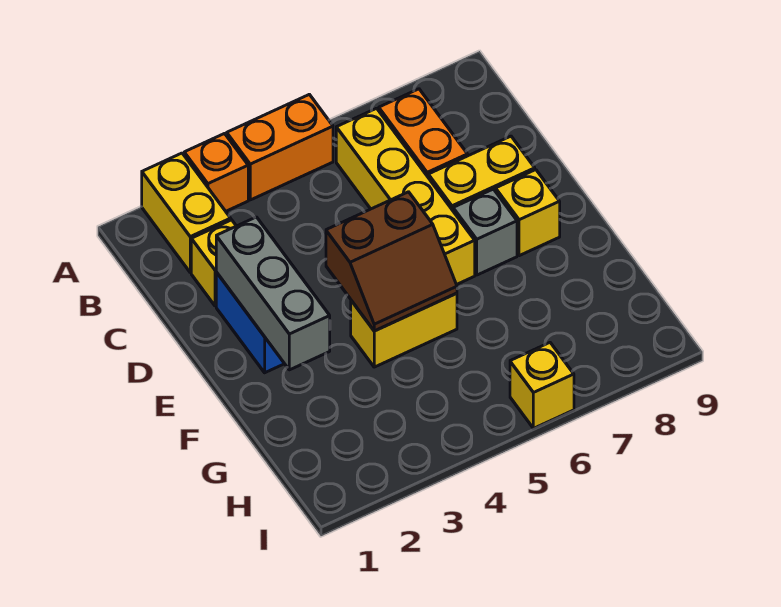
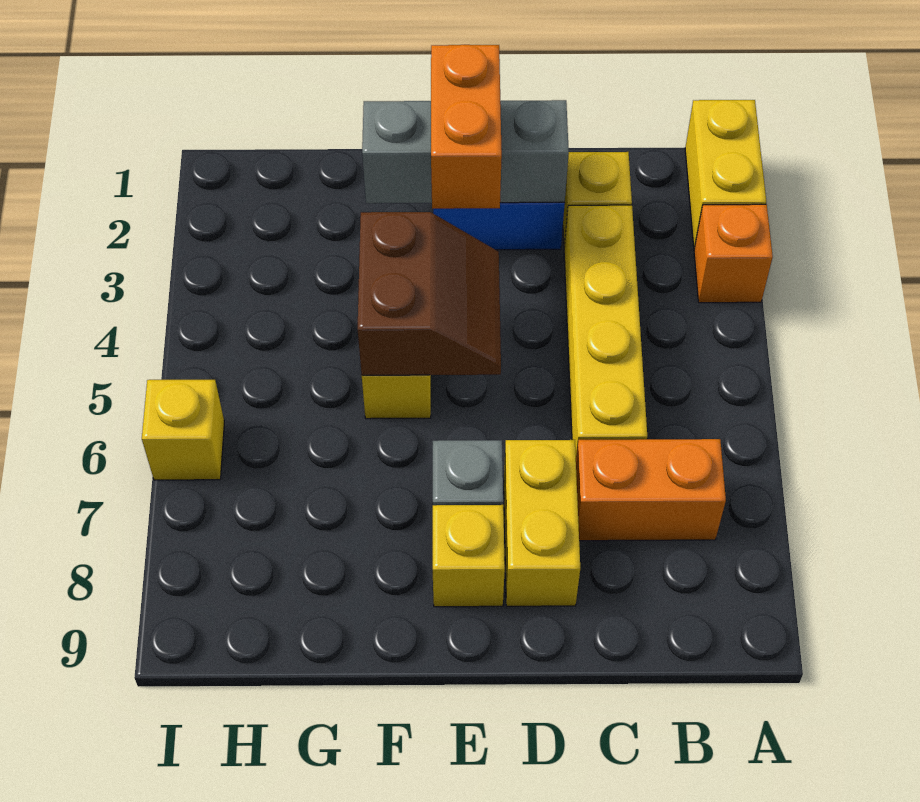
yellow 1x2 brick [142,153,231,272] -> yellow 1x2 brick turned to [685,100,766,248]
orange 1x2 brick [227,94,333,200] -> orange 1x2 brick moved to [431,45,502,209]
yellow 1x4 brick [336,108,475,285] -> yellow 1x4 brick turned to [564,205,647,457]
brown 2x2 slope [326,192,457,331] -> brown 2x2 slope turned to [358,212,501,375]

